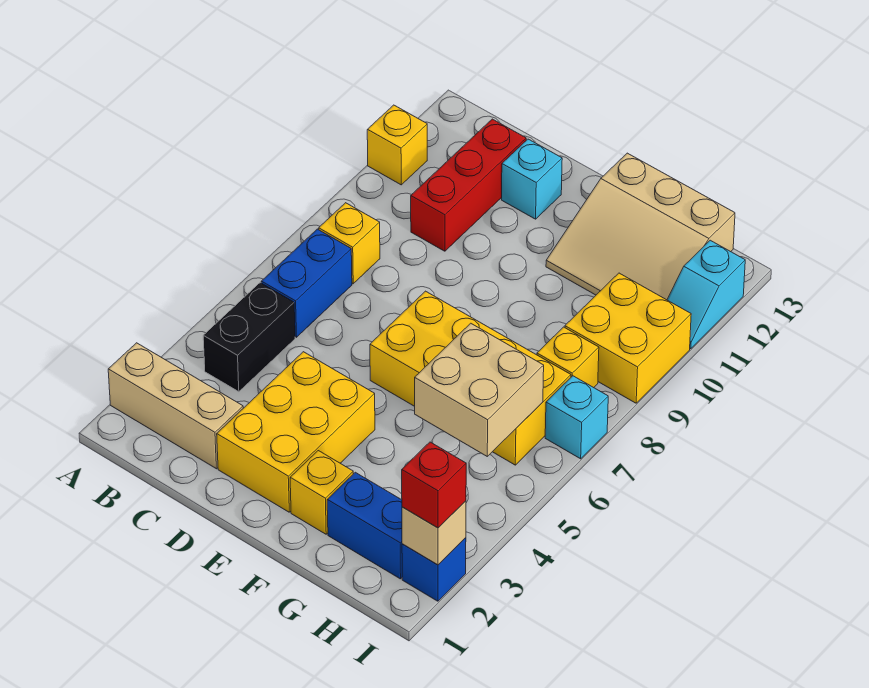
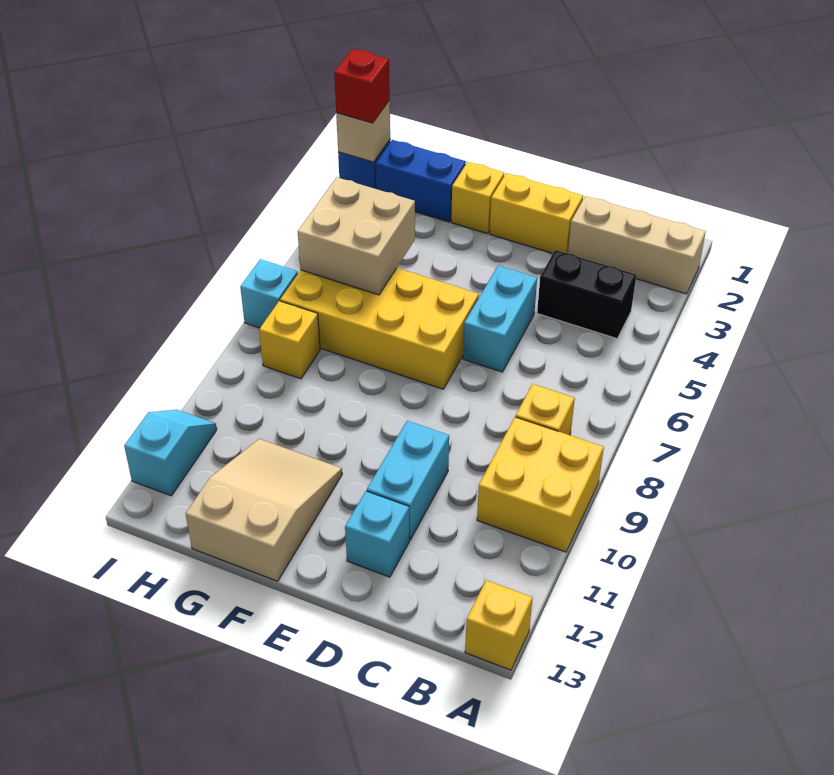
yellow 1x1 brick [367,105,427,185] -> yellow 1x1 brick moved to [465,580,533,670]
black 1x2 brick [203,283,295,392] -> black 1x2 brick turned to [537,250,636,339]
blue 1x2 brick [261,229,352,337] -> none
red 1x3 brick [411,119,526,251] -> none
yellow 2x3 brick [217,352,375,512] -> yellow 1x2 brick [490,173,583,253]
none -> cyan 1x2 brick [463,266,537,372]
none -> cyan 1x2 brick [367,421,449,540]
tan 3x3 slope [546,153,735,300] -> tan 2x3 slope [186,439,342,581]
yellow 2x2 brick [565,273,691,403] -> yellow 2x2 brick moved to [477,417,604,552]

